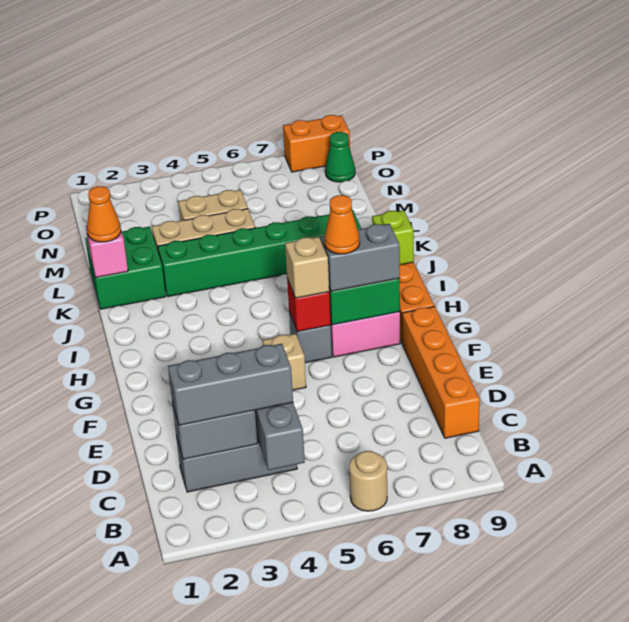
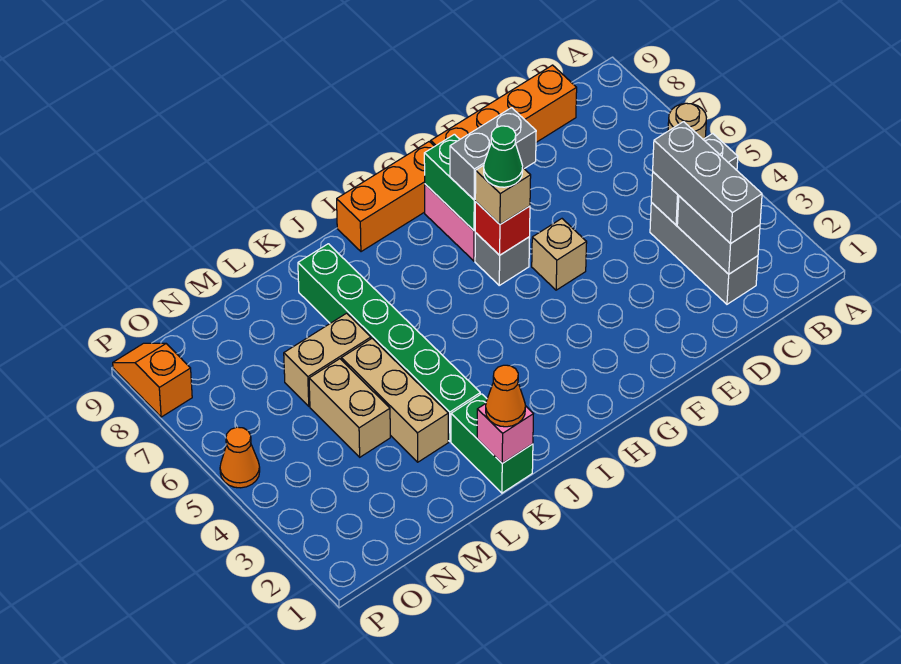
grey 1x2 brick [321,224,400,291] -> grey 1x2 brick turned to [450,108,536,200]
orange 1x1 cone [324,195,360,254] -> orange 1x1 cone moved to [220,427,260,488]
lime 1x1 brick [372,210,414,265] -> none
green 2x2 brick [85,226,166,309] -> green 1x2 brick [451,394,533,493]
none -> tan 1x2 brick [284,313,371,406]
green 1x1 cone [325,132,355,182] -> green 1x1 cone moved to [484,126,523,187]
orange 1x2 brick [283,115,350,172] -> orange 1x2 slope [113,343,192,417]

